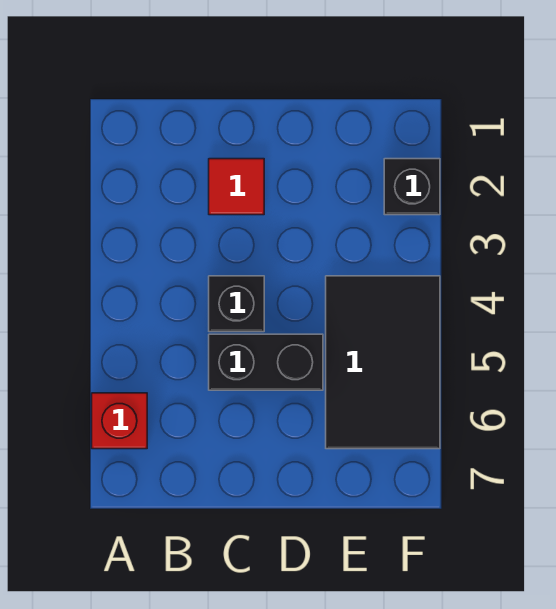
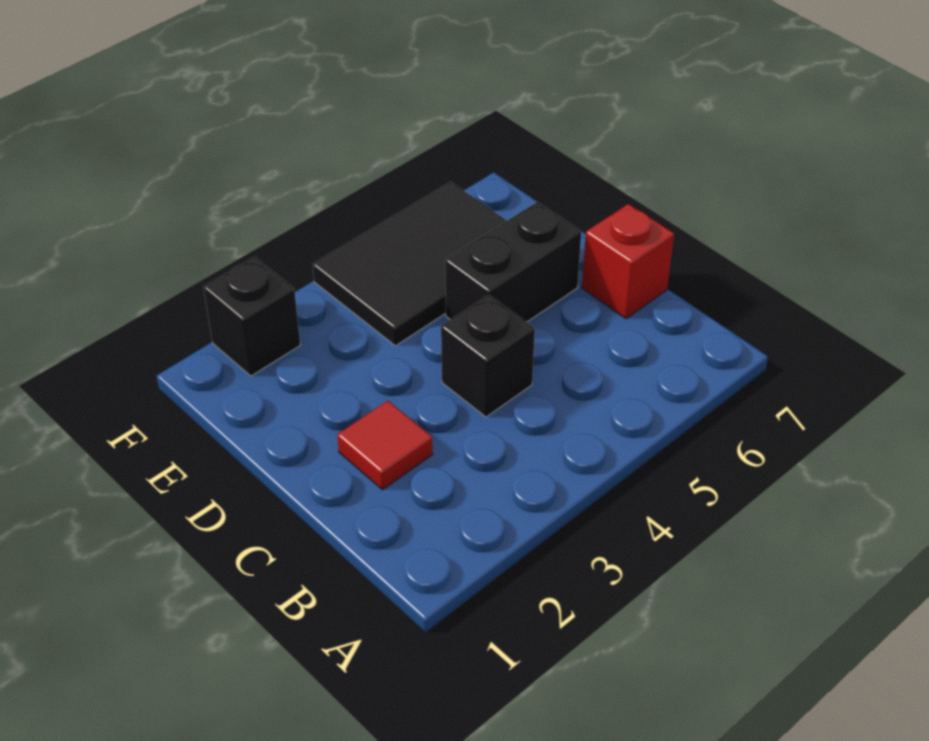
red 1x1 brick [92,393,147,449] -> red 1x1 brick moved to [582,204,674,319]
black 1x2 brick [209,334,323,390] -> black 1x2 brick turned to [445,202,581,322]

